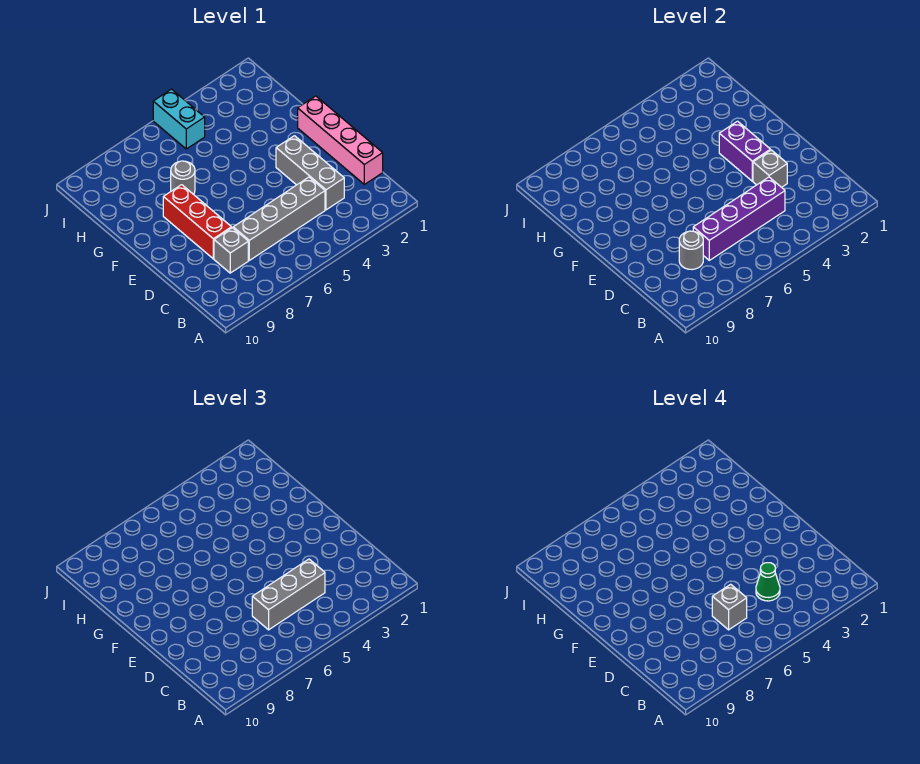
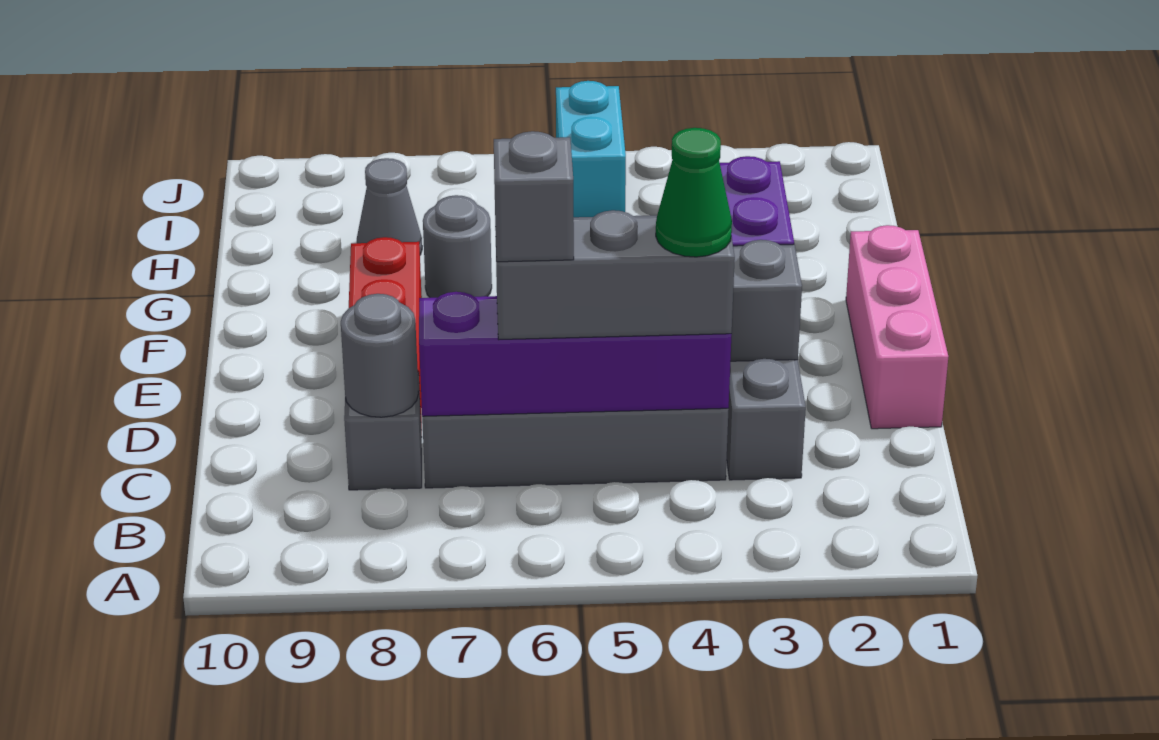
pink 1x4 brick [298,96,383,184] -> pink 1x3 brick [846,225,948,429]
none -> grey 1x1 cone [357,158,422,255]

